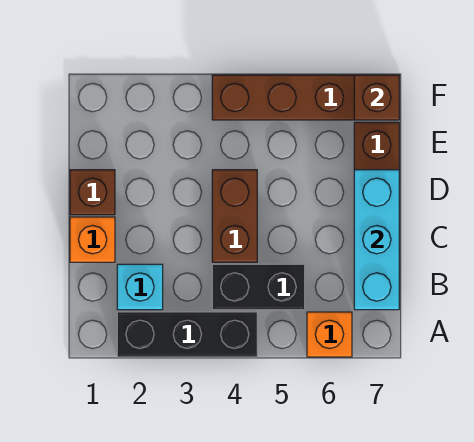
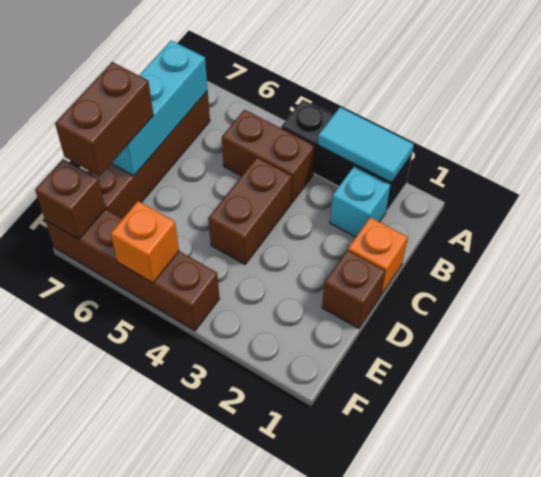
none -> cyan 1x2 tile [318,107,414,183]
orange 1x1 brick [307,312,352,357] -> orange 1x1 brick moved to [111,201,179,283]
black 1x2 brick [212,264,305,310] -> brown 1x2 brick [222,110,315,203]
none -> brown 1x2 brick [55,62,153,176]

